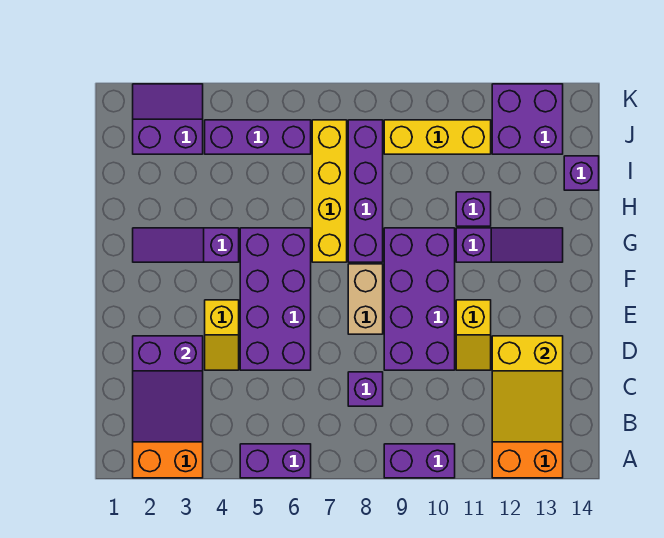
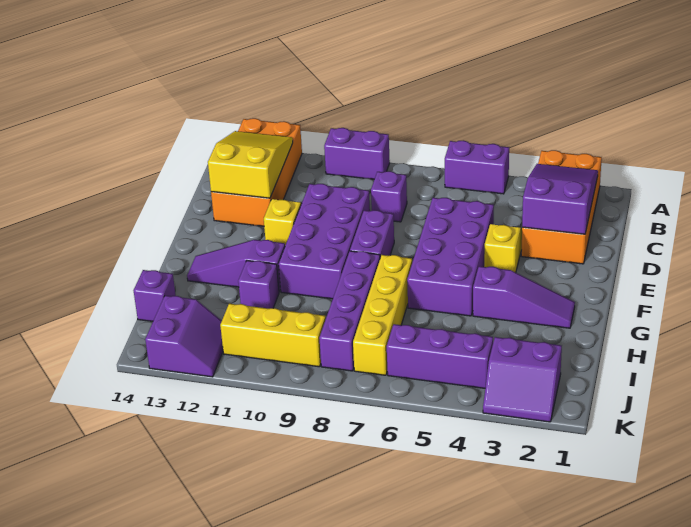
tan 1x2 brick [348,264,383,334] -> purple 1x2 brick [350,210,394,258]
purple 2x2 brick [492,84,563,154] -> purple 2x2 slope [145,296,223,377]

